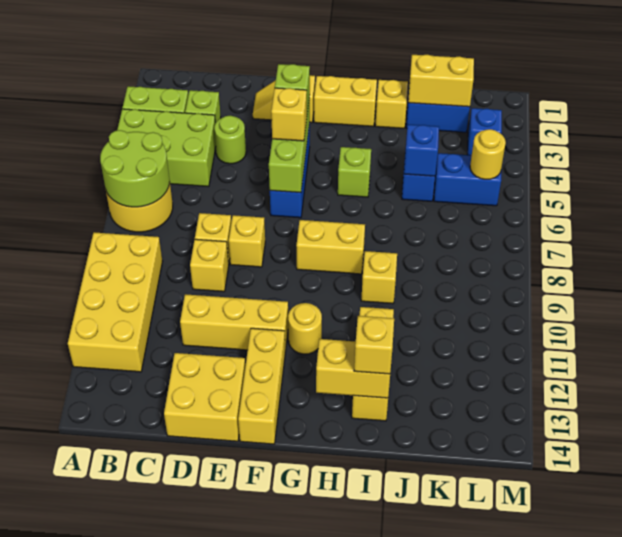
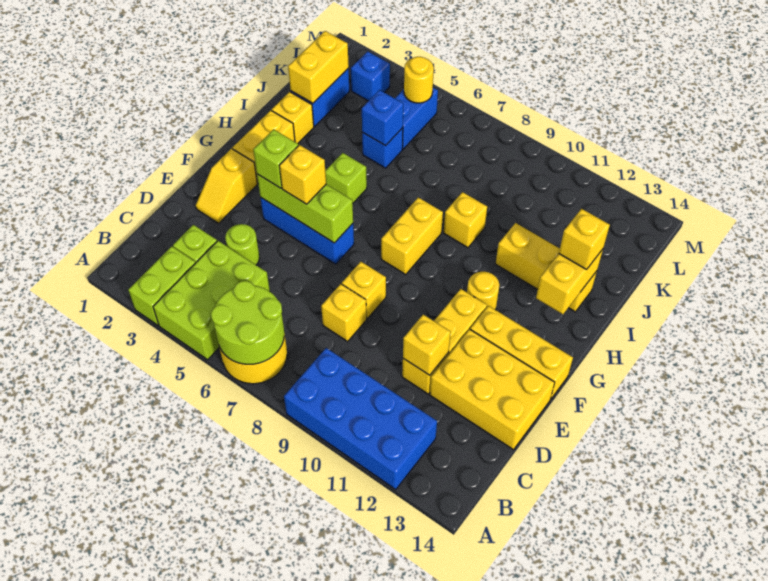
yellow 2x4 brick [68,232,163,372] -> blue 2x4 brick [284,348,437,489]
yellow 1x1 brick [190,239,229,292] -> yellow 1x1 brick moved to [403,315,451,375]
yellow 2x2 brick [164,353,245,441] -> yellow 2x3 brick [430,329,555,450]

